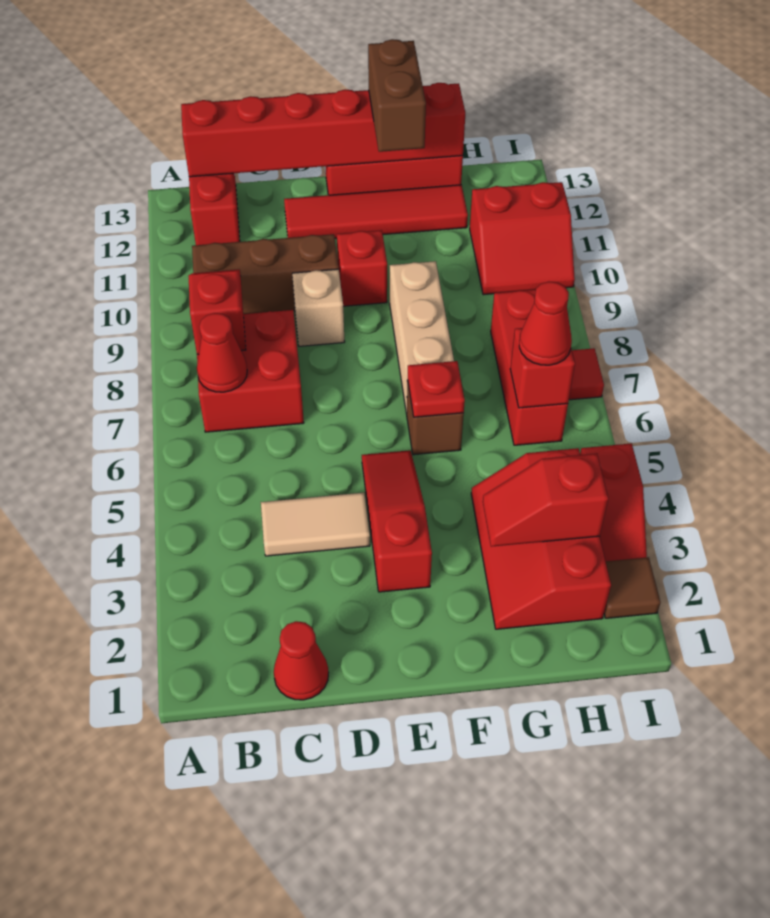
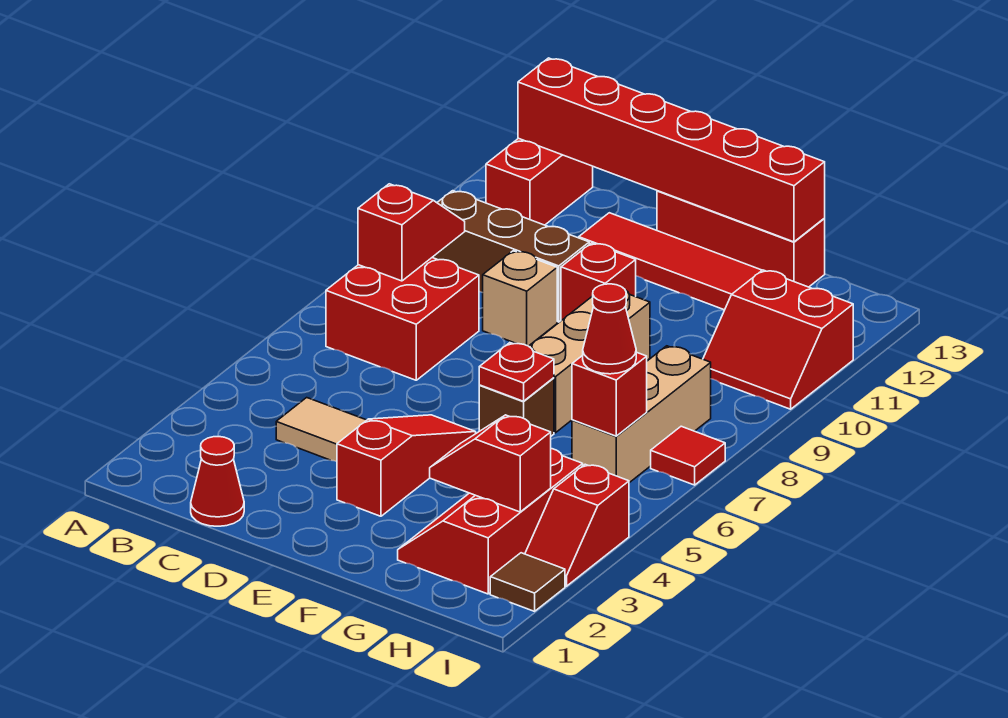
red 1x1 cone [197,313,247,392] -> none
brown 1x2 brick [368,39,426,152] -> none
red 1x3 brick [491,290,568,445] -> tan 1x3 brick [572,346,711,483]

